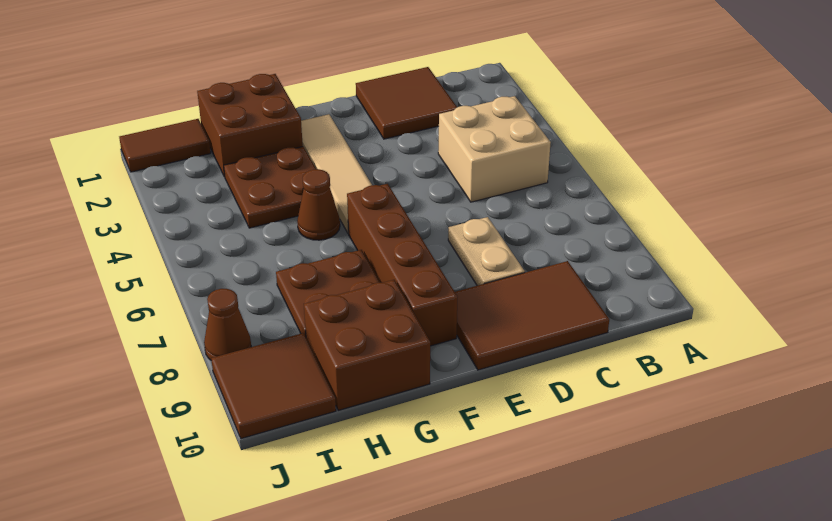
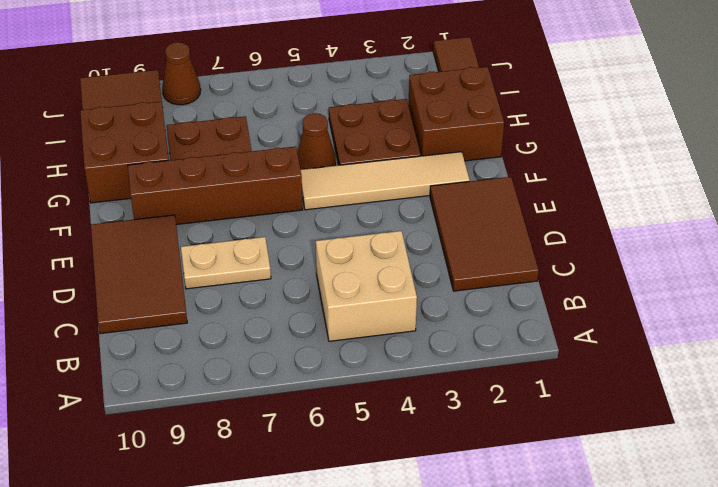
brown 2x2 tile [356,67,457,139] -> brown 2x3 tile [430,177,539,291]

